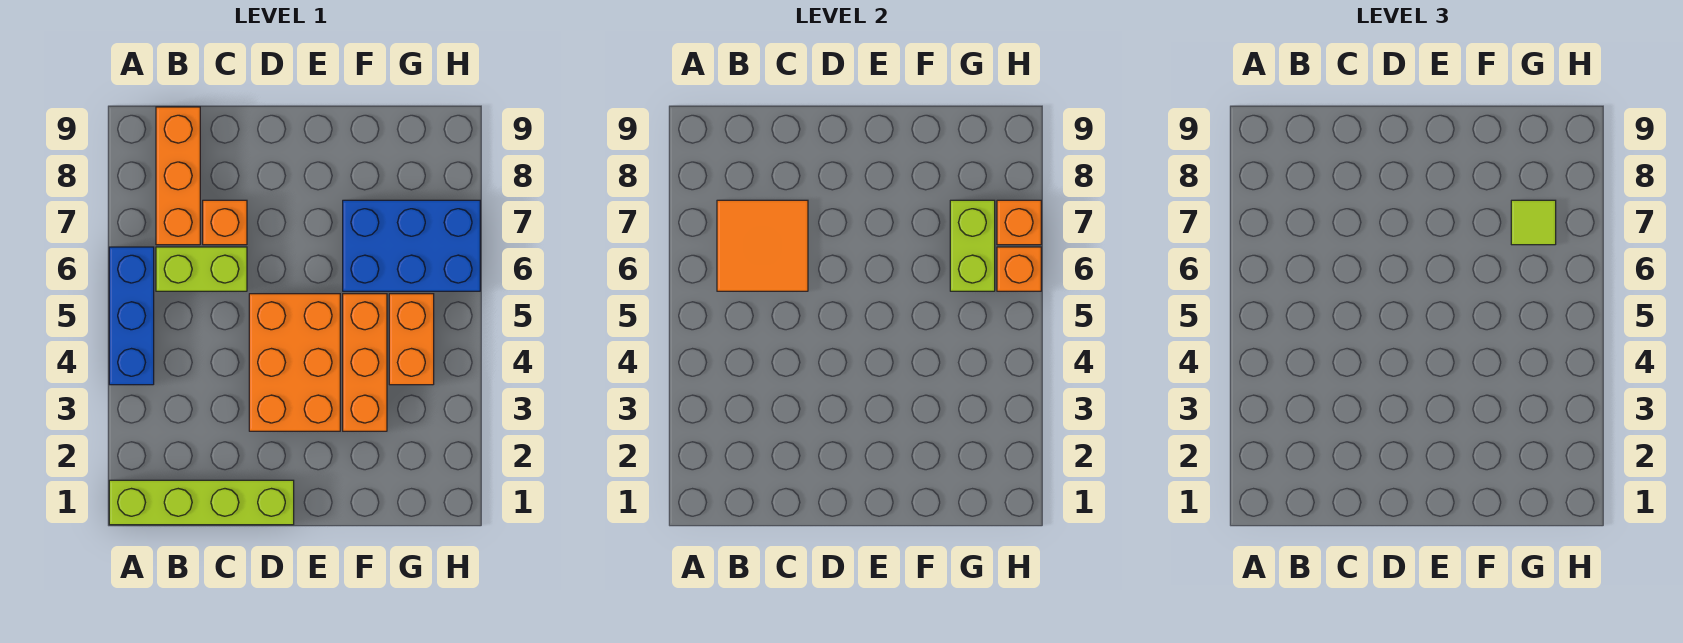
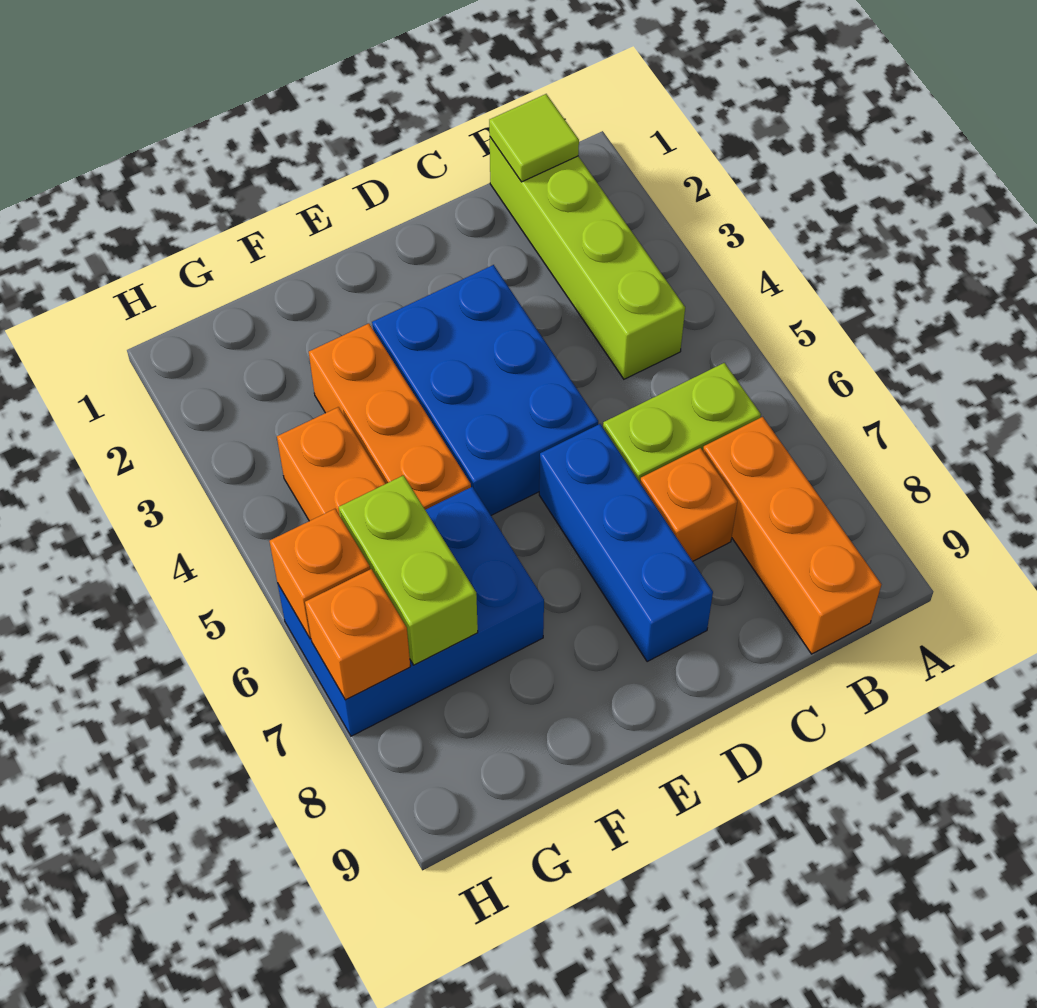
lime 1x4 brick [109,480,294,525] -> lime 1x4 brick turned to [490,137,685,379]
blue 1x3 brick [109,247,154,385] -> blue 1x3 brick moved to [539,424,713,662]
orange 2x2 tile [717,200,808,291] -> none
orange 2x3 brick [249,294,340,431] -> blue 2x3 brick [372,265,598,515]
lime 1x1 tile [1511,200,1556,245] -> lime 1x1 tile moved to [489,94,579,182]

